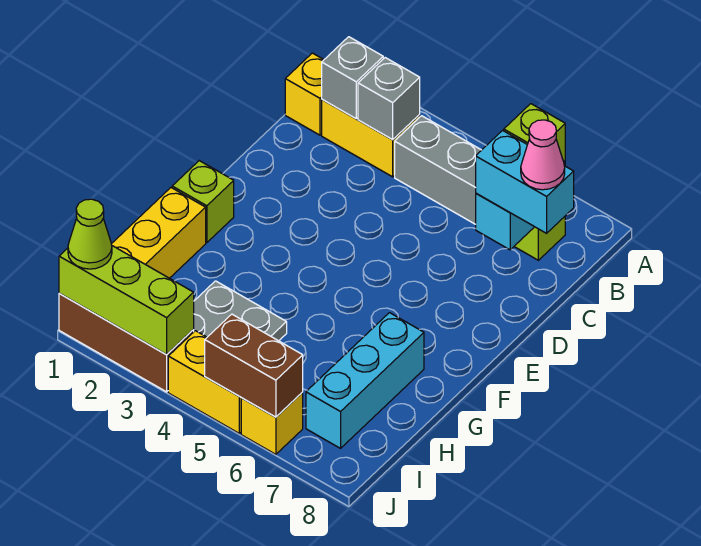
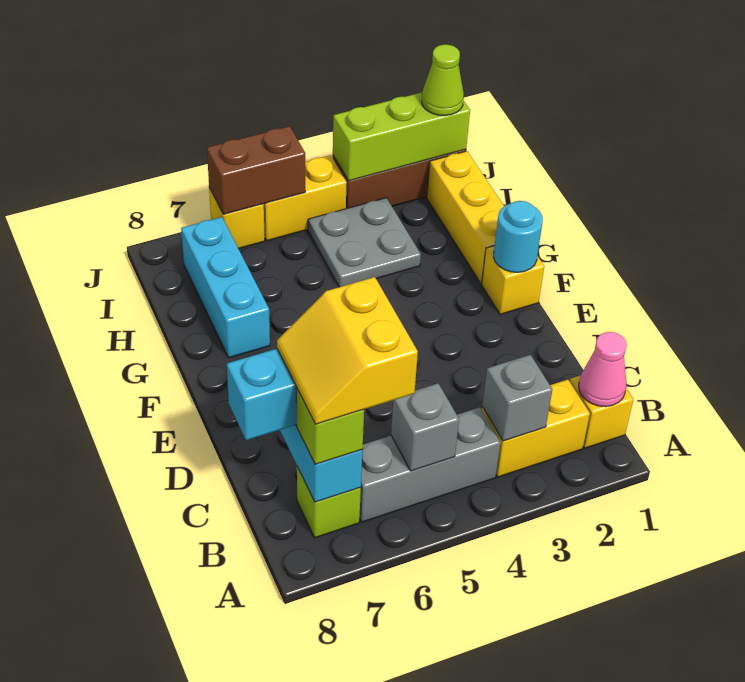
grey 1x1 brick [322,37,383,119] -> grey 1x1 brick moved to [391,383,459,471]
none -> yellow 2x2 slope [277,277,418,424]
pink 1x1 cone [521,120,565,190] -> pink 1x1 cone moved to [579,332,627,407]
lime 1x1 brick [172,161,234,243] -> yellow 1x1 brick [482,246,544,314]
none -> cyan 1x1 round brick [494,201,543,272]

